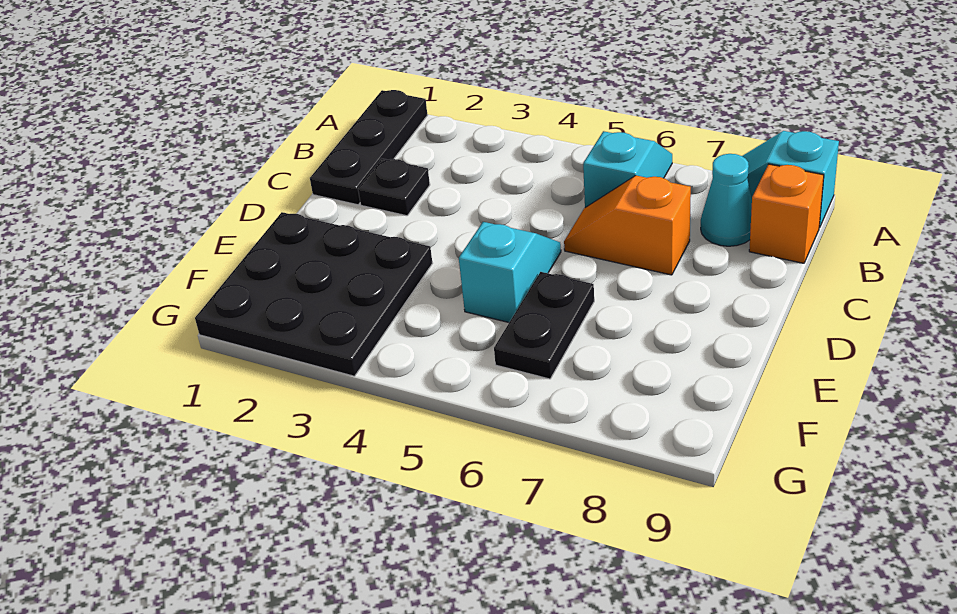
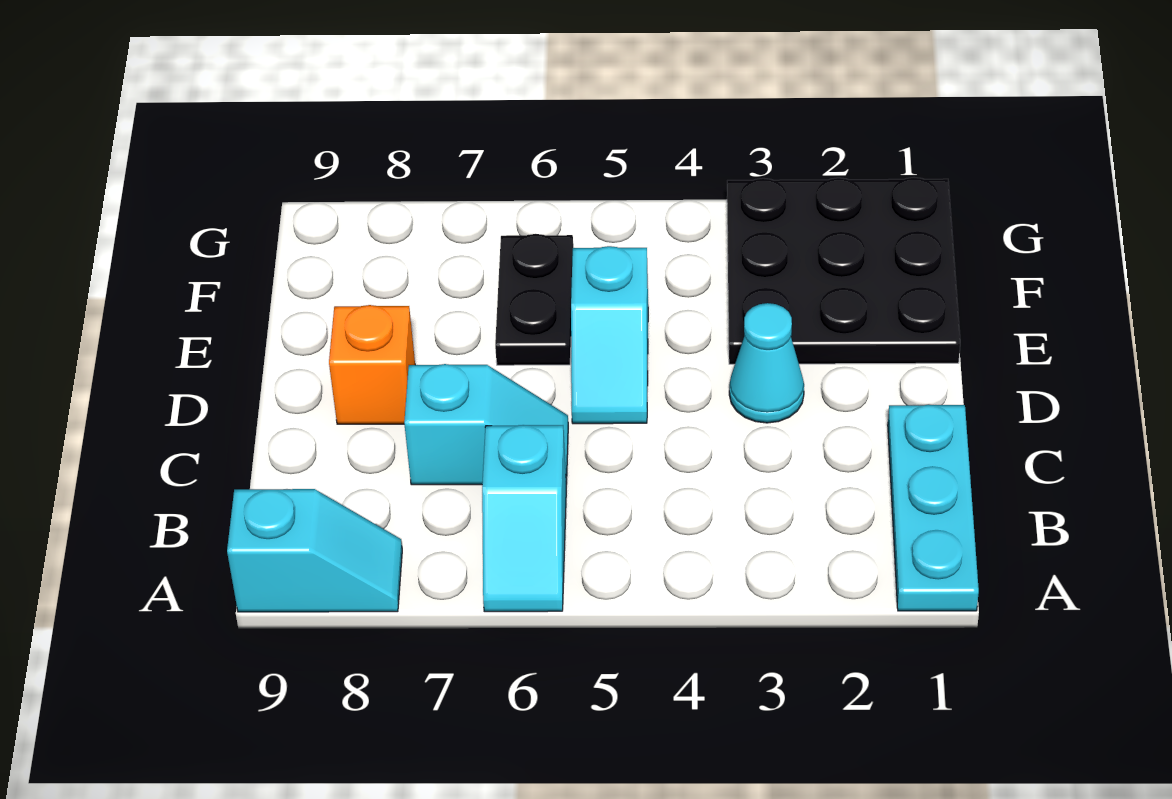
black 1x3 plate [310,90,428,205] -> cyan 1x3 plate [888,405,979,611]
cyan 1x1 cone [701,154,752,246] -> cyan 1x1 cone moved to [729,303,804,423]
orange 1x1 brick [749,164,824,263] -> orange 1x1 brick moved to [329,305,415,424]
black 1x1 plate [358,159,430,216] -> none
orange 1x2 slope [564,176,691,275] -> cyan 1x2 slope [404,364,568,485]

